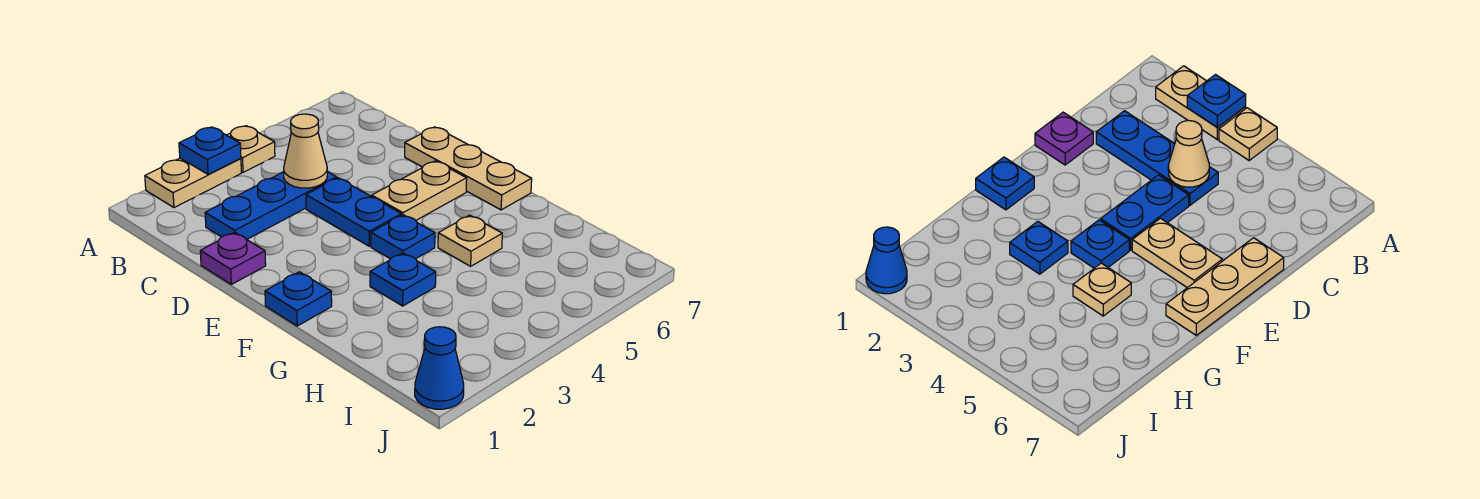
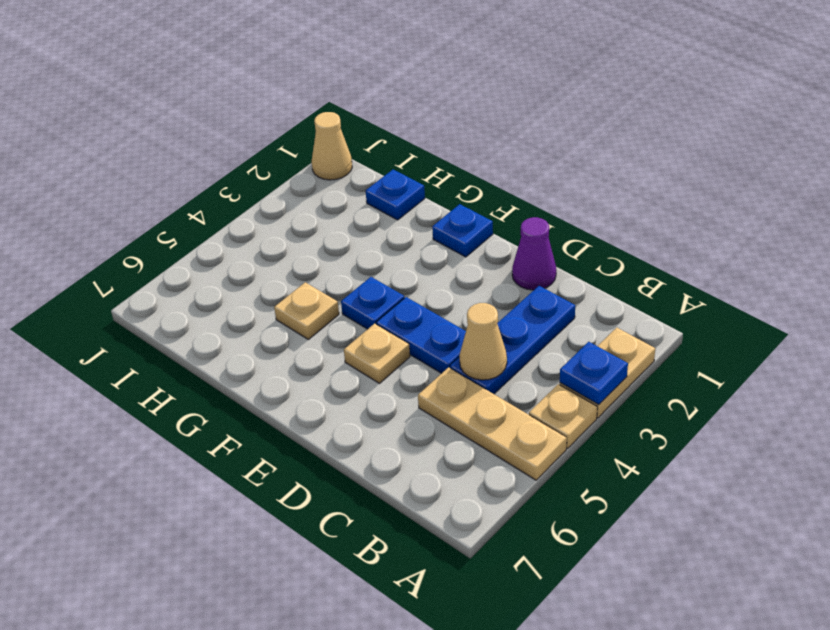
purple 1x1 plate [200,232,266,284] -> purple 1x1 cone [512,217,556,290]
tan 1x3 plate [405,127,532,210] -> tan 1x3 plate moved to [418,367,567,480]
tan 1x2 plate [372,161,467,221] -> tan 1x1 plate [344,323,410,383]
blue 1x1 plate [370,253,436,306] -> blue 1x1 plate moved to [366,170,425,220]
blue 1x1 cone [415,327,464,409] -> tan 1x1 cone [312,112,352,180]

